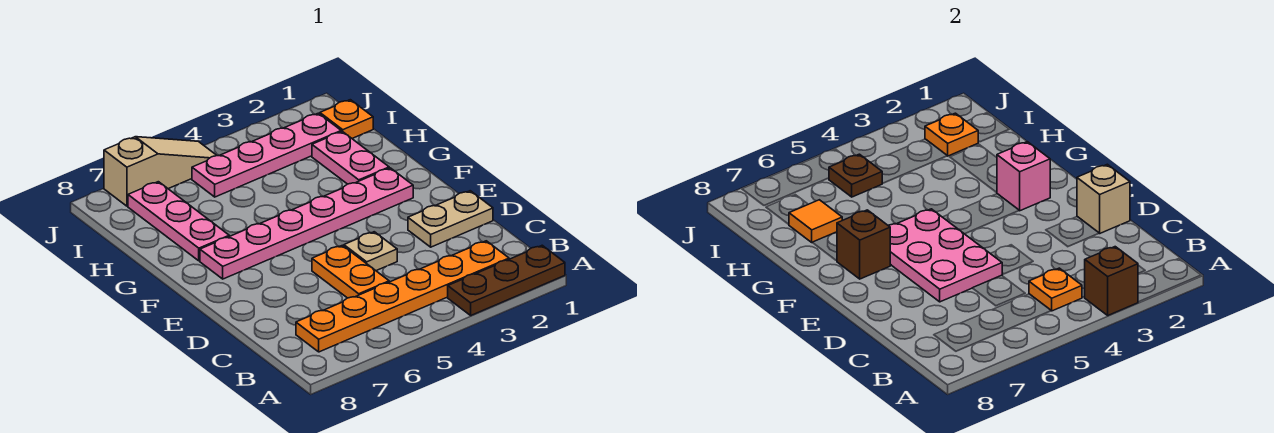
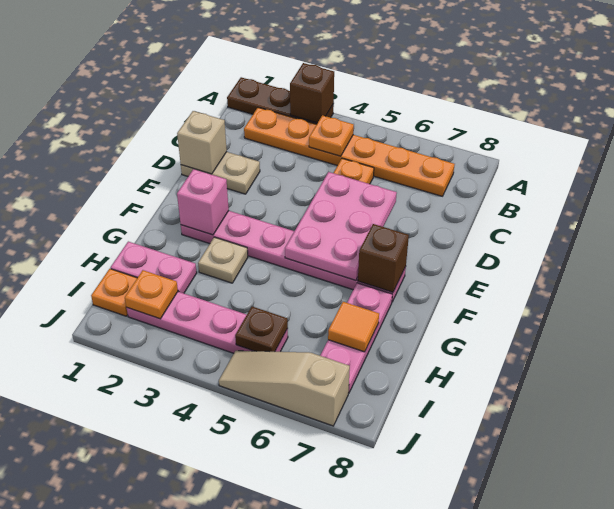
tan 1x1 plate [344,232,397,271] -> tan 1x1 plate moved to [198,237,248,283]
pink 1x2 plate [312,131,389,184] -> pink 1x2 plate turned to [111,242,197,293]

